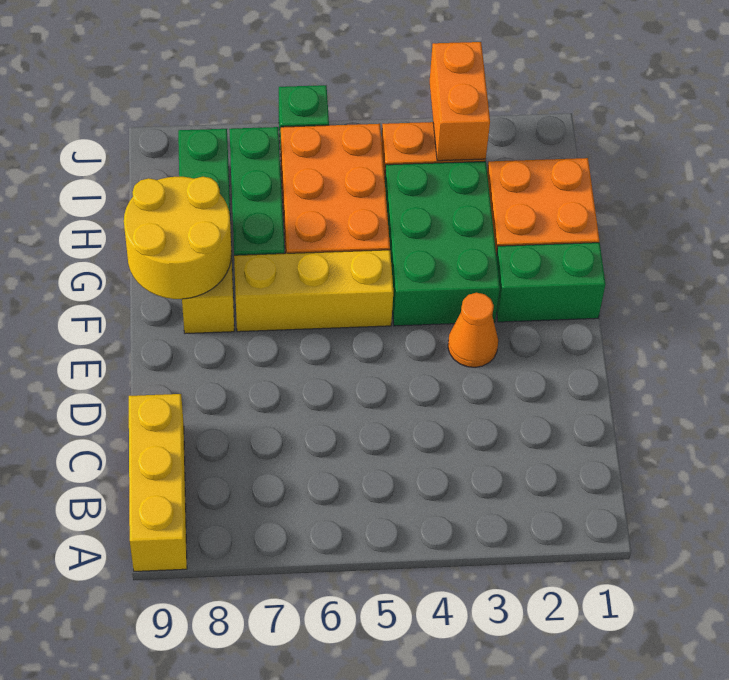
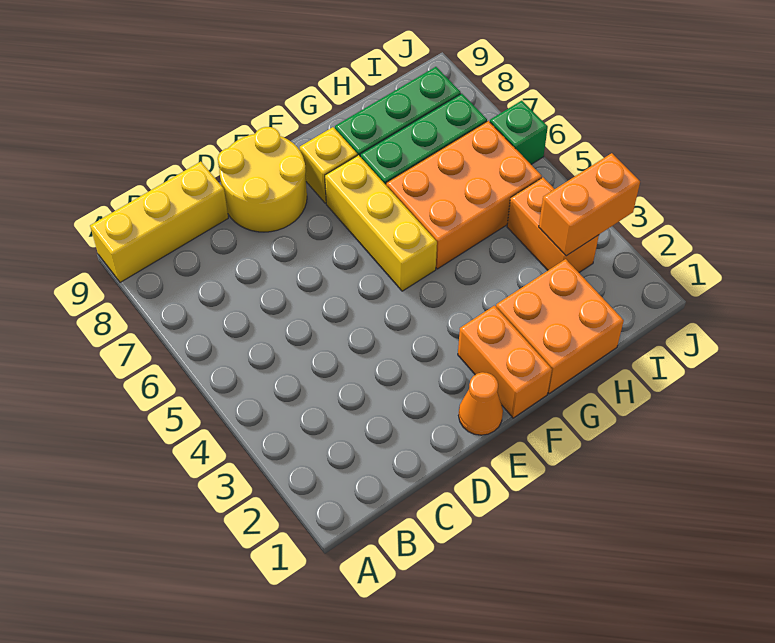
orange 1x1 cone [448,293,498,367] -> orange 1x1 cone moved to [459,372,503,435]
green 1x2 brick [496,243,605,322] -> orange 1x2 brick [458,306,552,418]
green 2x3 brick [385,161,500,326] -> none
yellow 2x2 round brick [124,177,231,299] -> yellow 2x2 round brick moved to [218,127,307,232]

